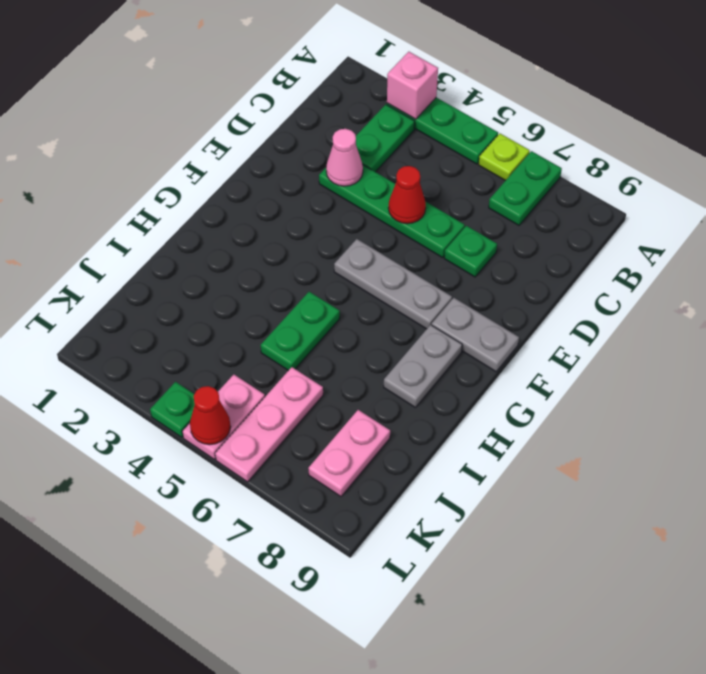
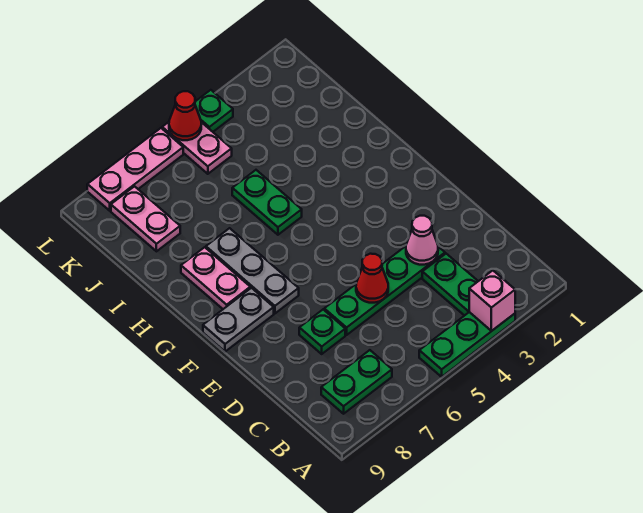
lime 1x1 plate [479,133,530,181] -> none
green 1x2 plate [489,151,562,225] -> green 1x2 plate turned to [321,350,392,414]
grey 1x3 plate [334,239,452,329] -> grey 1x3 plate turned to [206,228,299,313]
grey 1x2 plate [384,325,462,408] -> pink 1x2 plate [181,247,250,309]
pink 1x3 plate [215,367,323,482] -> pink 1x3 plate turned to [87,128,183,211]

